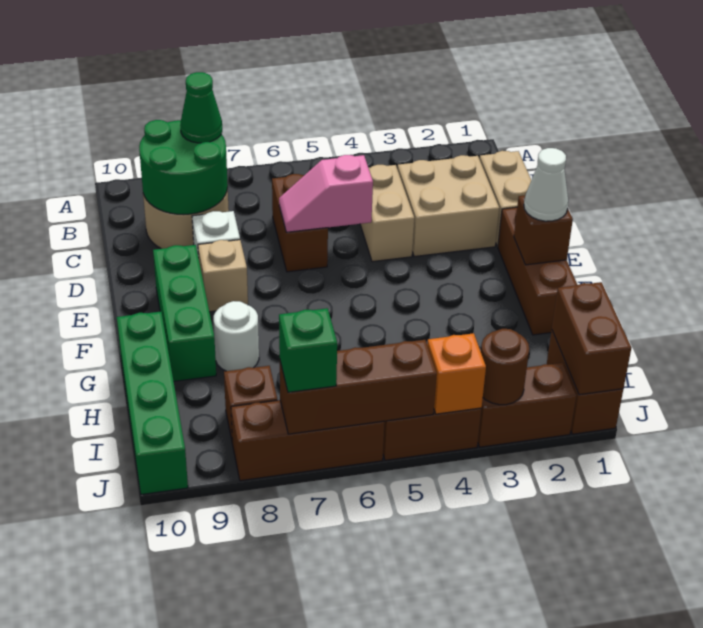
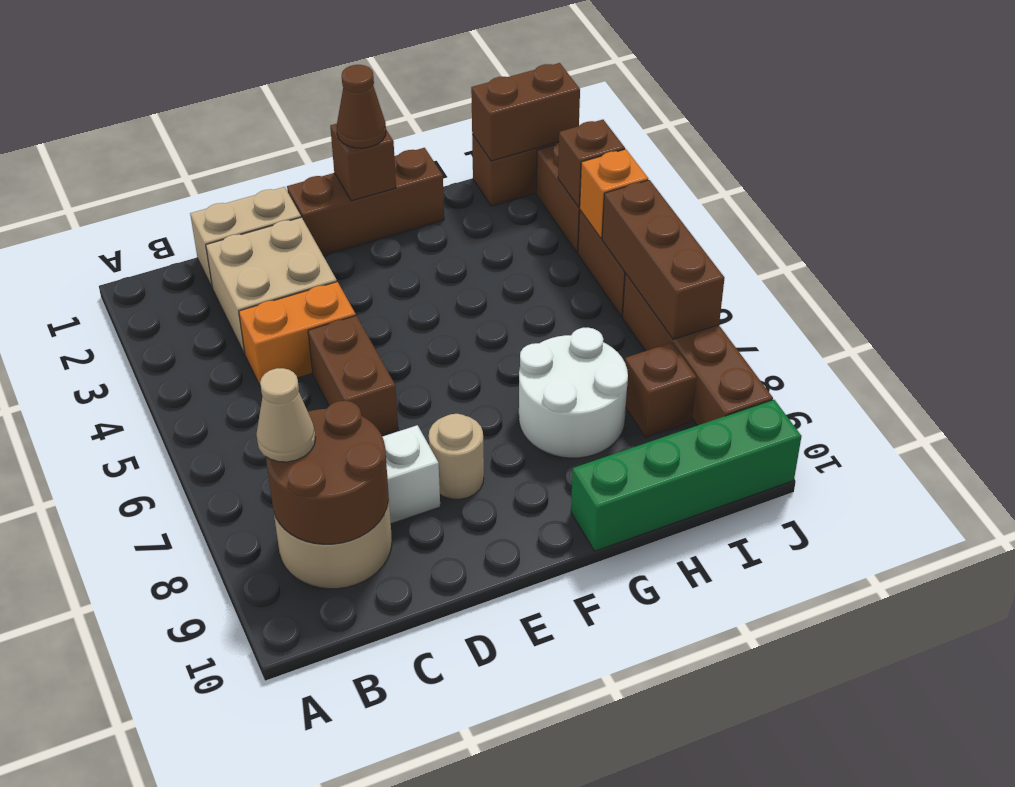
green 2x2 round brick [139,120,228,214] -> brown 2x2 round brick [266,401,389,544]
green 1x1 cone [180,72,222,143] -> tan 1x1 cone [256,368,315,462]
tan 1x2 brick [360,165,414,262] -> orange 1x2 brick [239,282,356,387]
brown 1x2 brick [272,174,328,272] -> brown 1x2 brick turned to [308,316,398,435]
pink 1x2 slope [279,155,373,232] -> none
tan 1x1 brick [198,240,248,312] -> tan 1x1 round brick [429,414,484,499]
green 1x3 brick [153,245,216,381] -> none
white 1x1 cone [524,148,568,221] -> brown 1x1 cone [336,65,386,148]
white 1x1 round brick [214,301,259,371] -> white 2x2 round brick [519,328,628,458]
brown 1x1 round brick [481,329,529,405] -> brown 1x1 brick [558,120,625,207]
brown 1x3 brick [231,400,385,481] -> brown 1x4 brick [623,274,773,426]
green 1x1 brick [279,308,337,392] -> none

